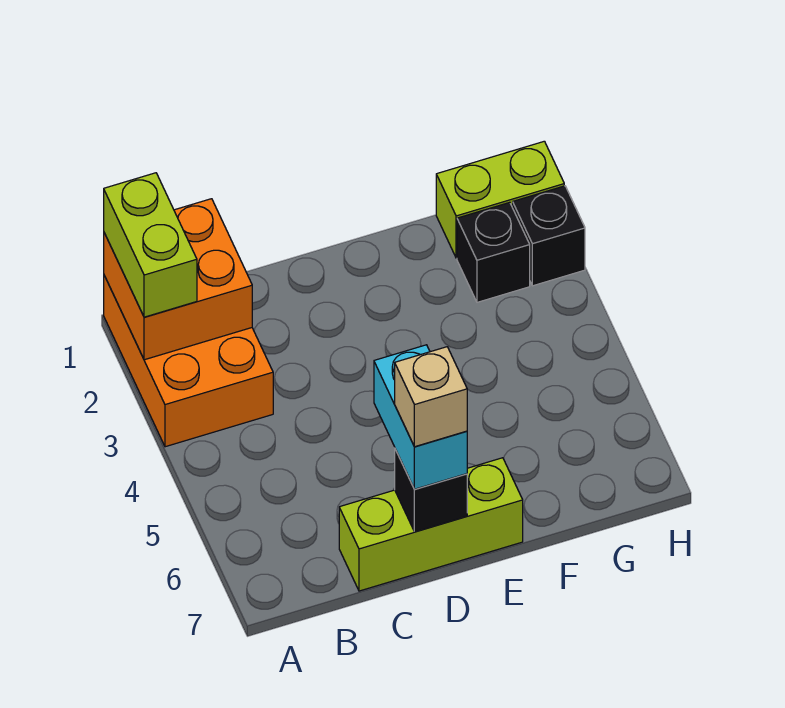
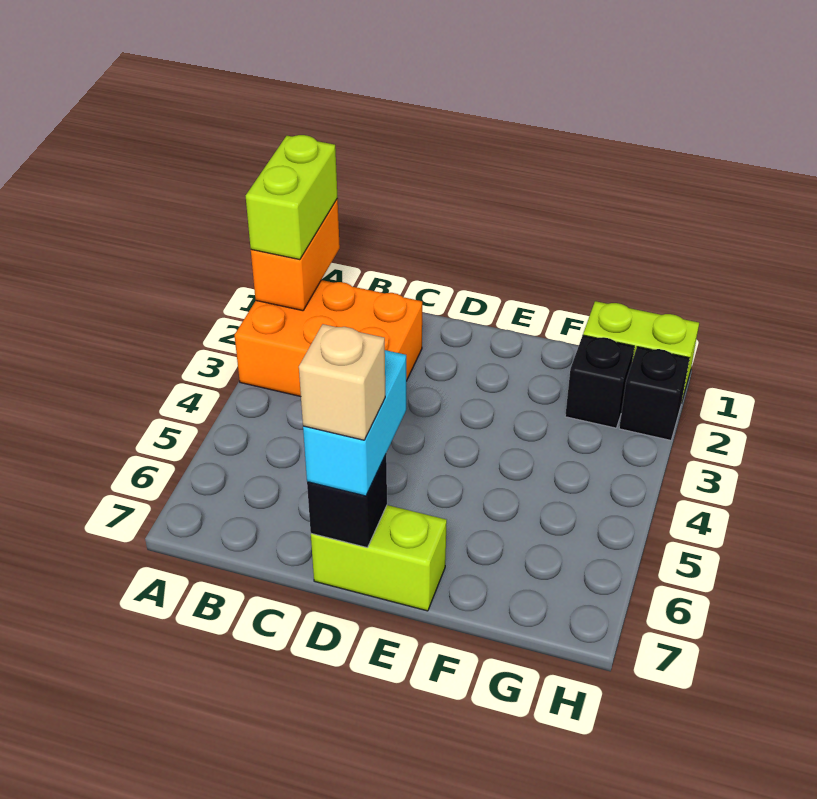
orange 2x3 brick [104,276,273,447] -> orange 2x3 brick turned to [235,280,422,396]
orange 2x2 brick [104,199,252,360] -> orange 1x2 brick [251,199,340,311]
lime 1x3 brick [339,458,523,591] -> lime 1x2 brick [311,505,447,611]

